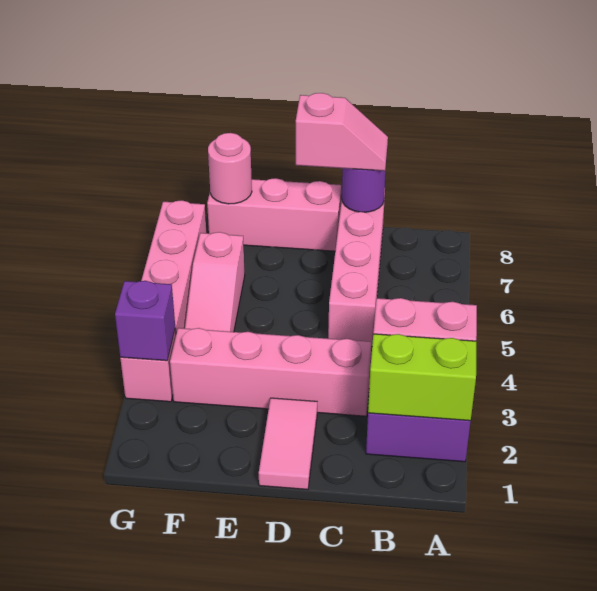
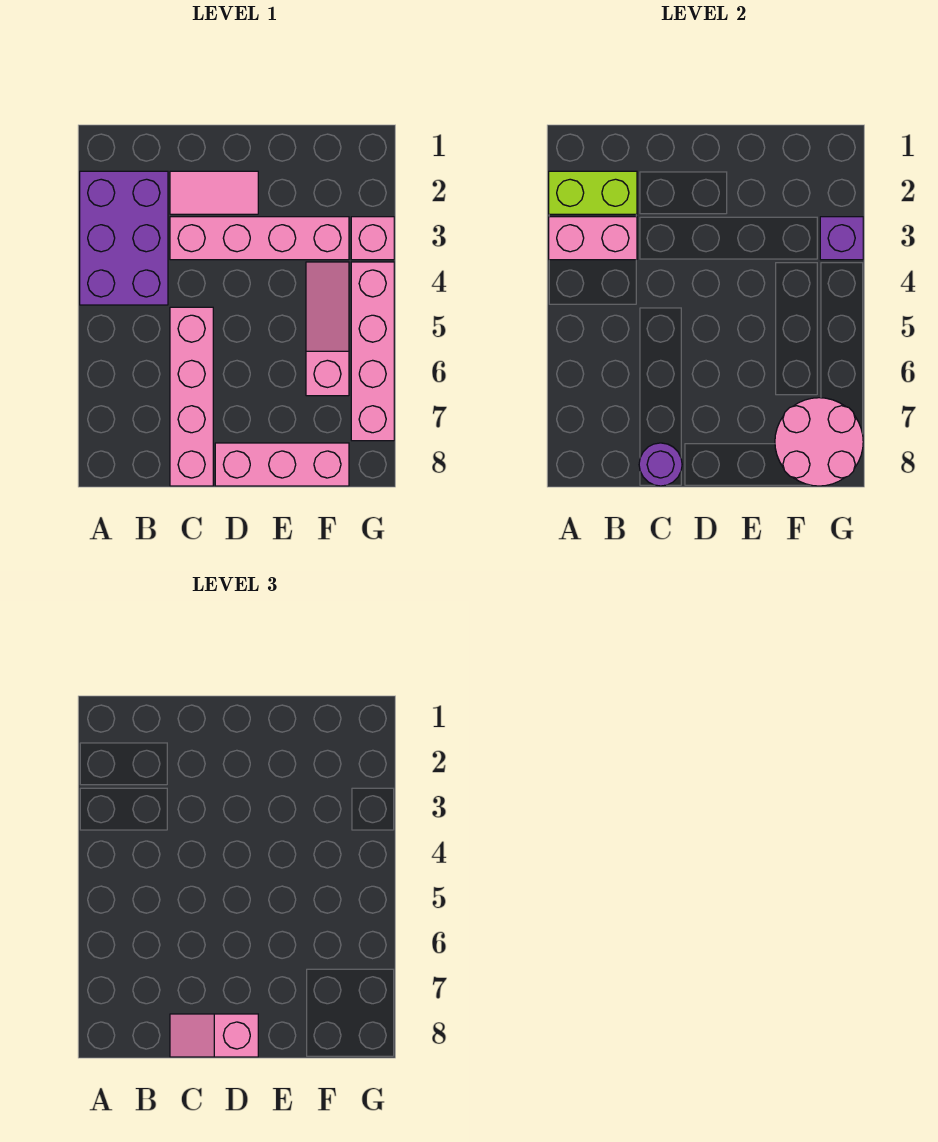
pink 1x2 tile [259,398,317,490] -> pink 1x2 tile turned to [170,171,258,214]
pink 1x1 round brick [208,133,252,204] -> pink 2x2 round brick [775,398,863,486]

